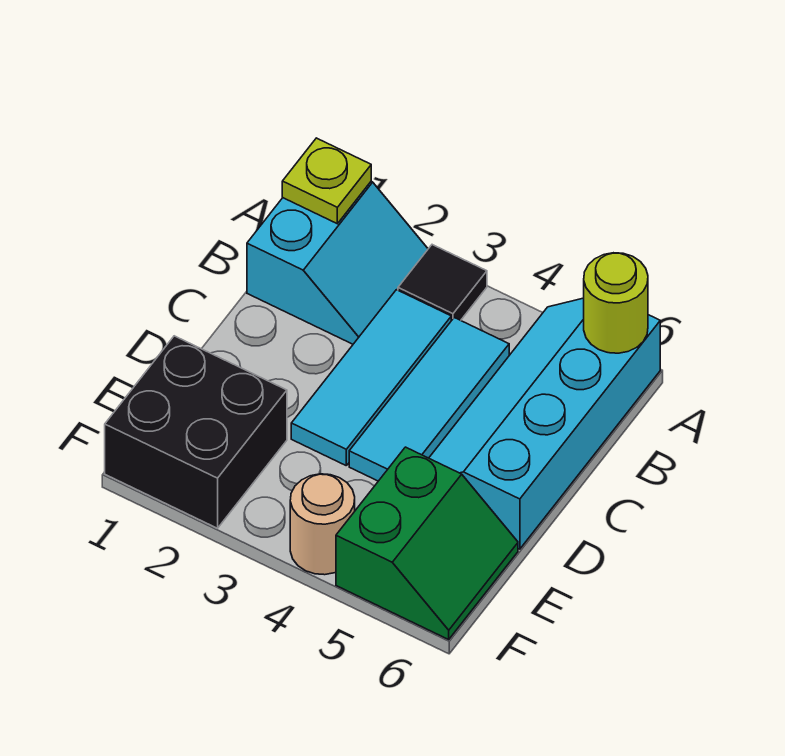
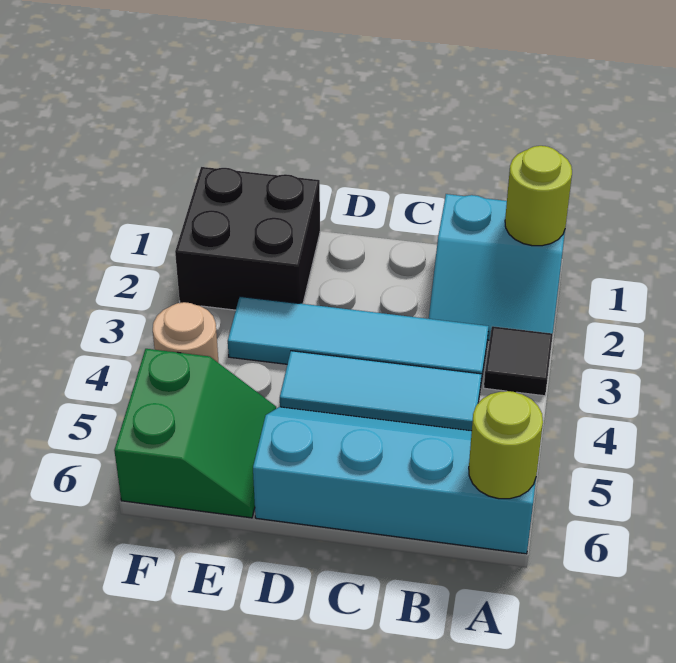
lime 1x1 plate [282,138,371,224] -> lime 1x1 round brick [505,146,572,246]
cyan 1x3 tile [291,290,451,465] -> cyan 1x4 tile [228,296,489,388]
green 2x2 slope [336,447,518,639] -> green 2x2 slope turned to [114,349,276,518]

